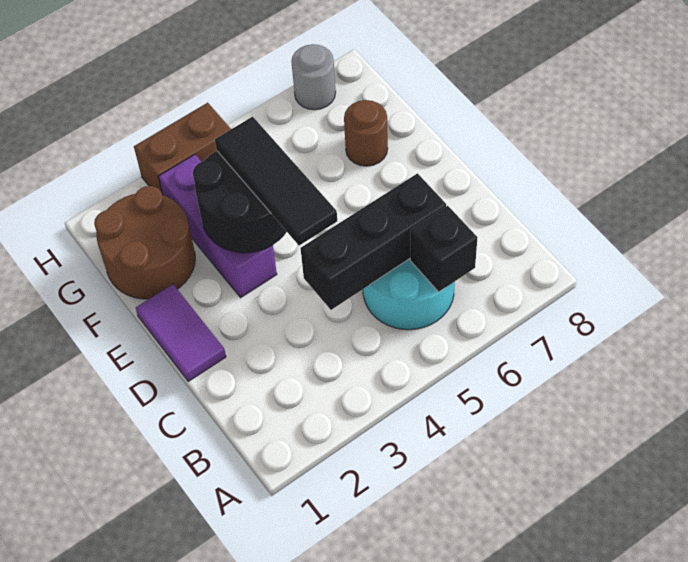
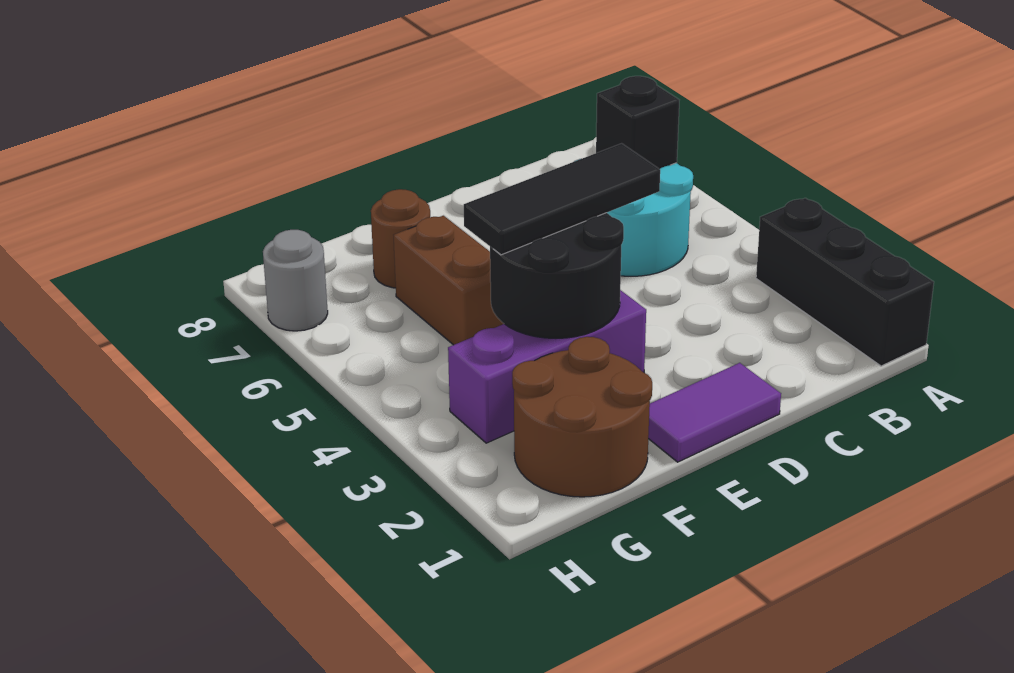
black 1x3 brick [300,173,446,310] -> black 1x3 brick moved to [756,198,934,366]
brown 1x2 brick [134,103,231,195] -> brown 1x2 brick moved to [394,216,504,345]

